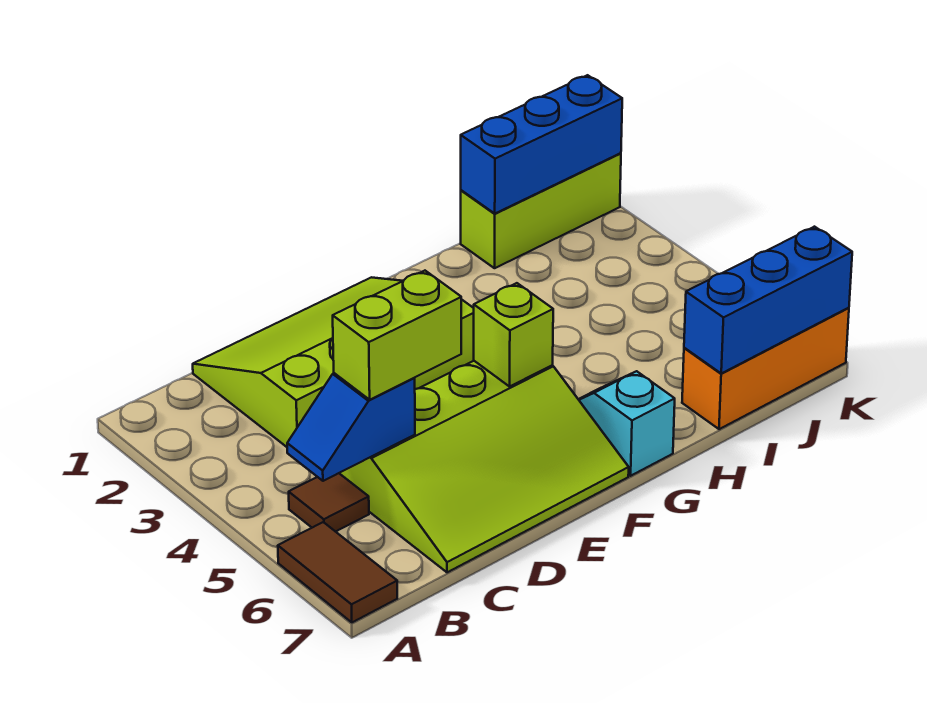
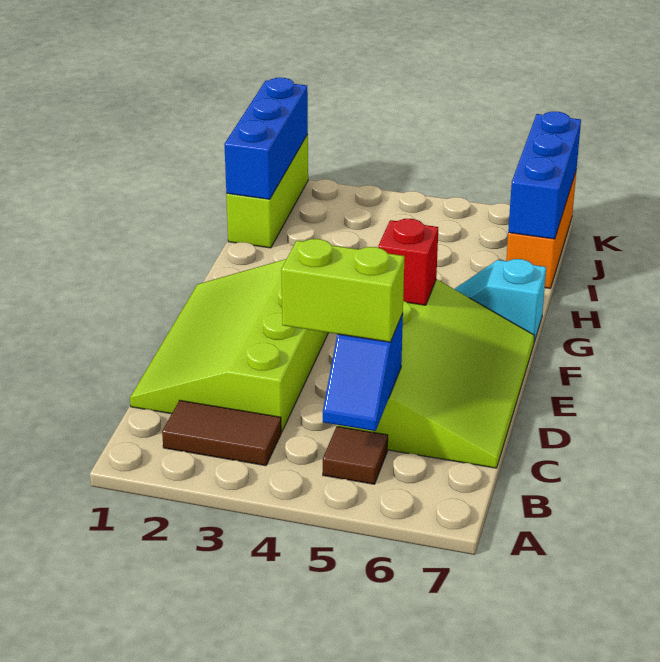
brown 1x2 tile [278,522,397,622] -> brown 1x2 tile moved to [162,400,281,466]
lime 1x2 brick [333,271,461,400] -> lime 1x2 brick turned to [281,239,405,342]
lime 1x1 brick [474,283,553,387] -> red 1x1 brick [378,219,438,305]

